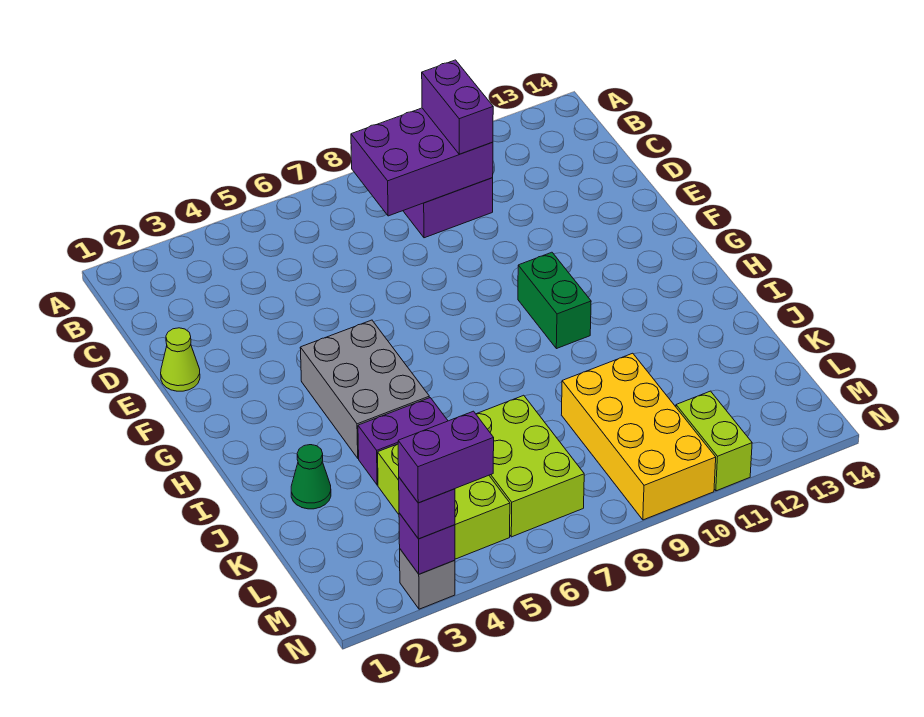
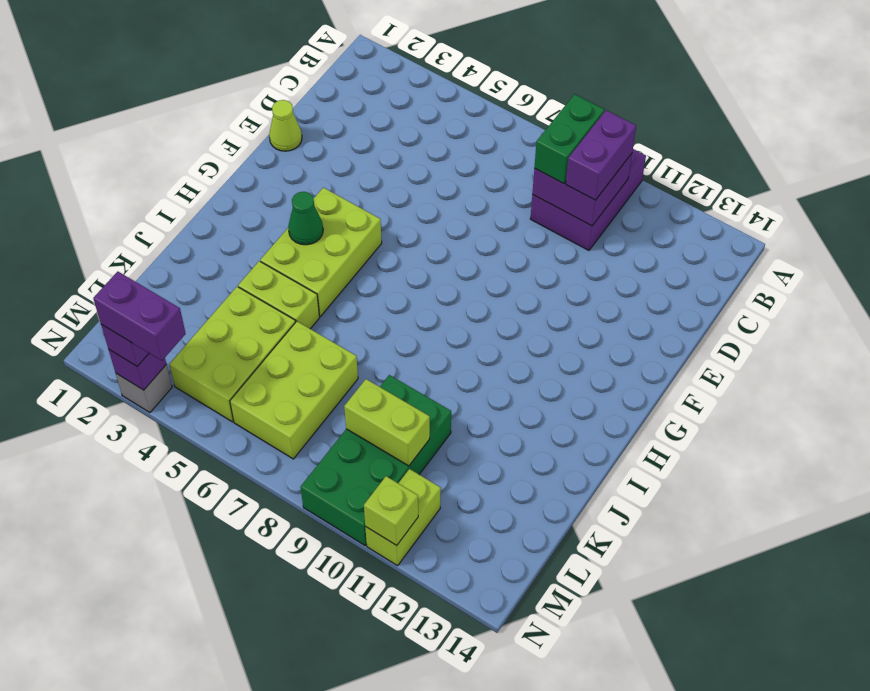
purple 2x3 brick [351,108,493,216] -> purple 2x2 brick [532,154,632,226]
grey 2x3 brick [300,320,429,458] -> lime 2x3 brick [260,187,382,316]
green 1x2 brick [518,252,591,349] -> green 1x2 brick moved to [534,94,604,184]
green 1x1 cone [291,445,331,509] -> green 1x1 cone moved to [288,192,323,245]
purple 1x2 brick [358,398,448,485] -> lime 1x2 brick [238,261,320,329]
yellow 2x4 brick [562,353,716,520] -> green 2x4 brick [301,375,451,545]
none -> lime 1x2 brick [344,379,430,466]
none -> lime 1x1 brick [364,476,418,545]

